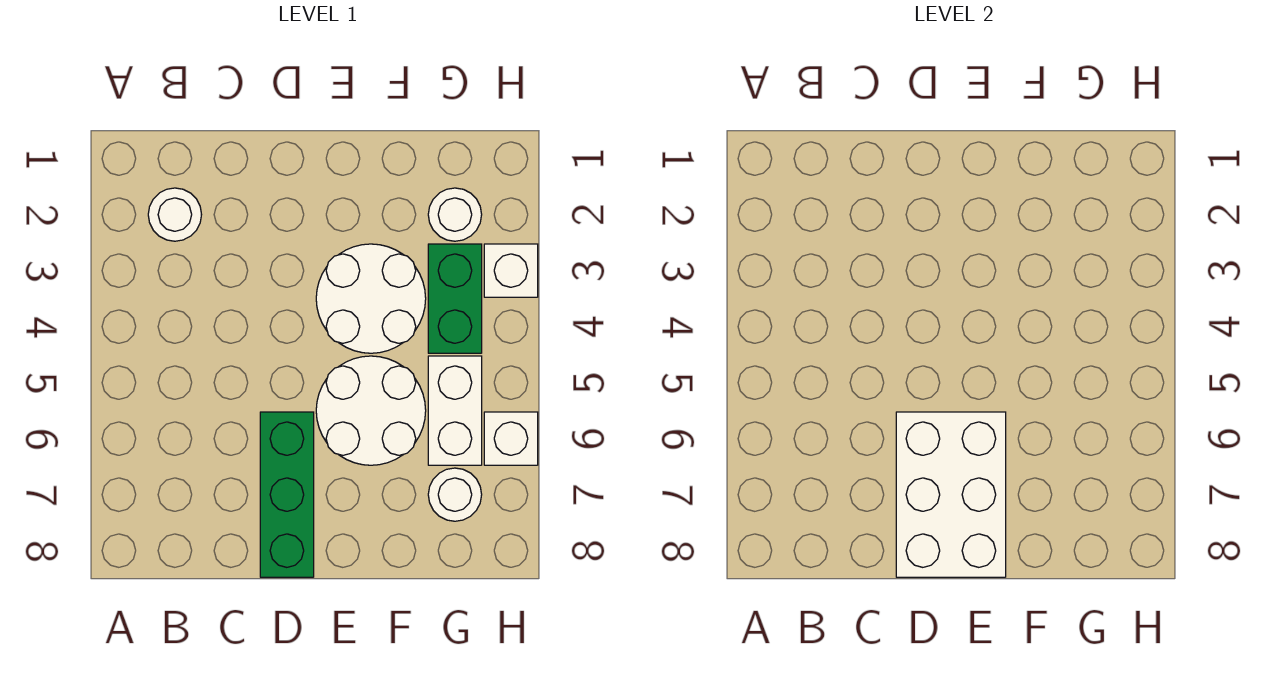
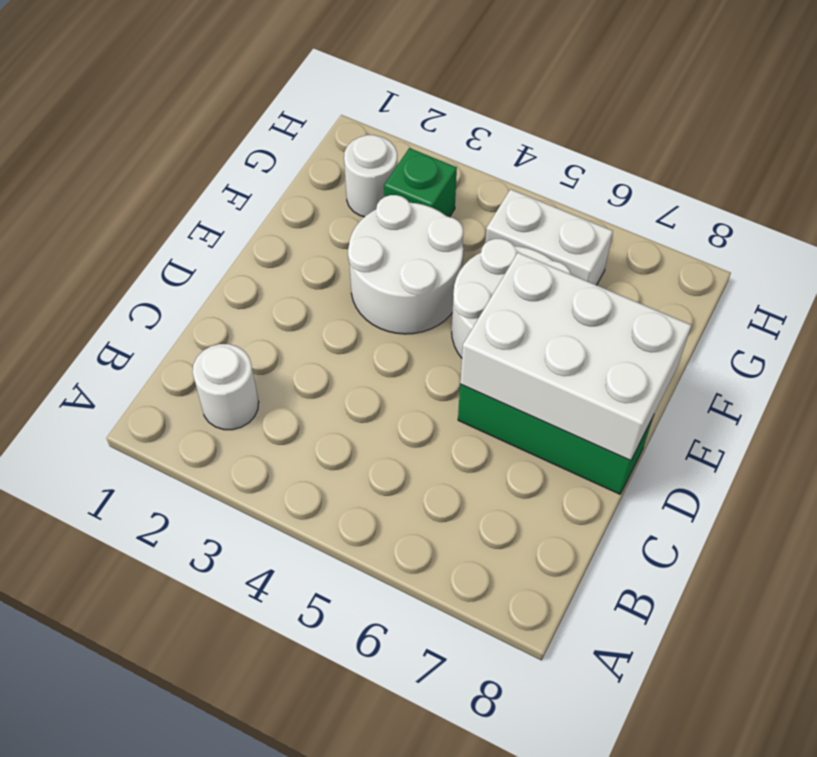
green 1x2 brick [428,244,482,353] -> green 1x1 brick [384,148,457,217]
white 1x1 round brick [428,468,482,521] -> none
white 1x1 brick [484,244,538,297] -> none
white 1x1 brick [484,412,538,465] -> none

